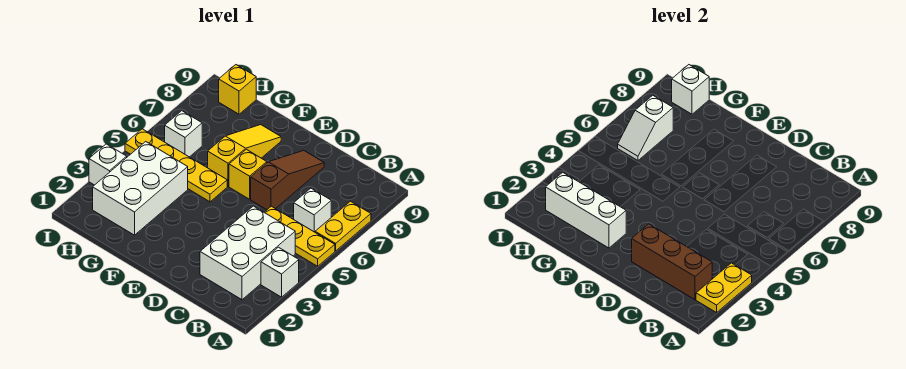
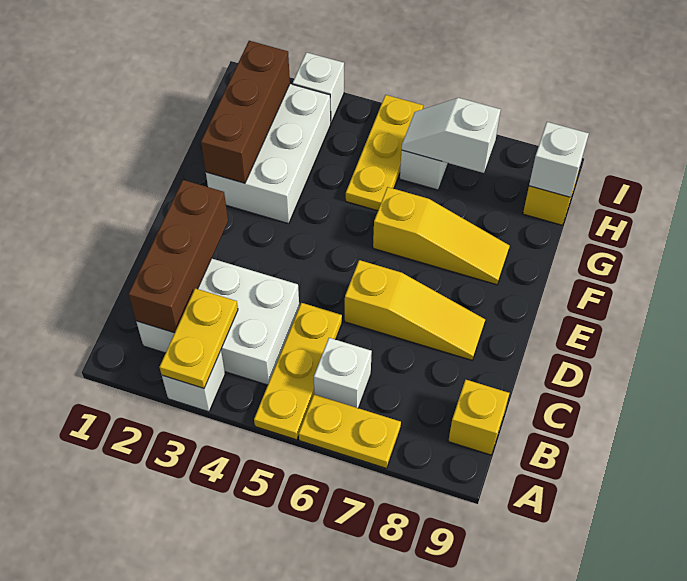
yellow 1x2 plate [696,263,752,313] -> yellow 1x2 plate turned to [160,288,238,388]
brown 1x3 slope [251,150,324,210] -> yellow 1x3 slope [345,260,485,360]
yellow 1x1 brick [229,149,267,199] -> yellow 1x1 brick moved to [448,380,509,455]
white 1x3 brick [546,172,626,248] -> brown 1x3 brick [201,41,290,183]
yellow 1x4 plate [125,129,227,202] -> yellow 1x3 plate [346,95,423,211]
white 2x3 brick [93,142,188,235] -> white 2x3 brick turned to [206,84,331,224]

